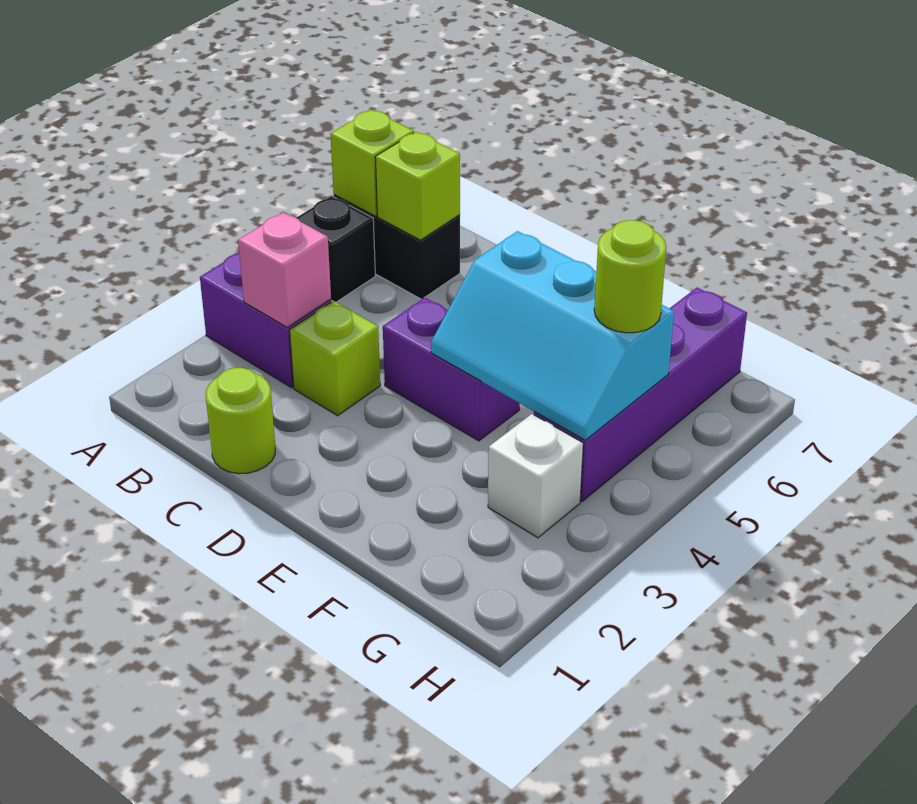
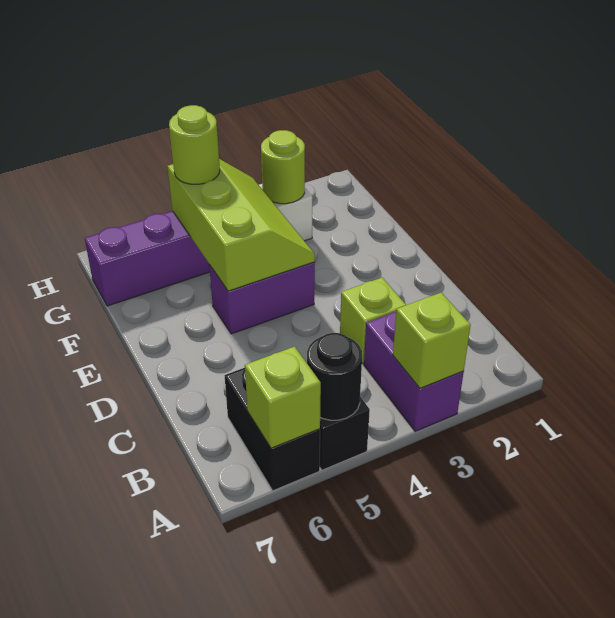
none -> black 1x1 round brick [307,333,362,420]
pink 1x1 brick [238,212,331,327] -> none
lime 1x1 brick [375,132,460,240] -> lime 1x1 brick moved to [393,293,471,388]
lime 1x1 round brick [206,368,275,474] -> lime 1x1 round brick moved to [261,130,305,204]
purple 1x2 brick [383,298,520,441] -> purple 1x2 brick turned to [209,262,315,334]
cyan 2x3 slope [431,231,674,440] -> lime 2x3 slope [167,159,315,291]

